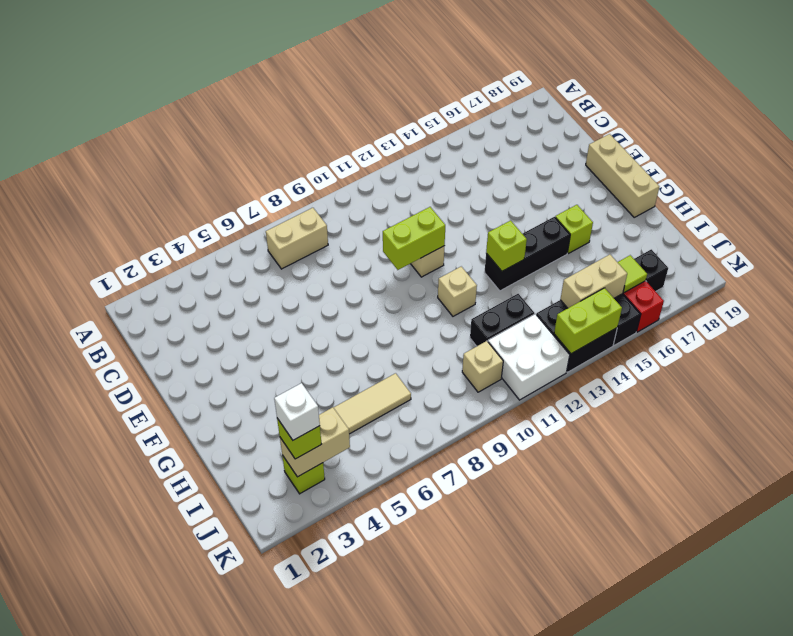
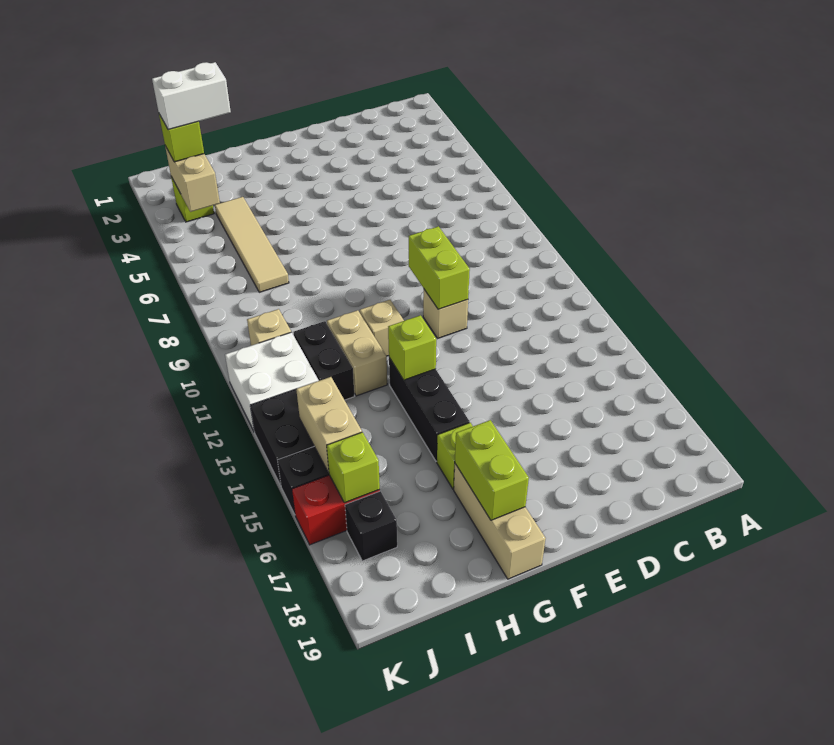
tan 1x2 brick [266,208,328,269] -> tan 1x2 brick moved to [327,310,387,396]
tan 1x3 brick [586,134,659,217] -> tan 1x3 brick turned to [454,464,546,579]
white 1x1 brick [274,383,320,440] -> white 1x2 brick [152,62,231,130]
lime 1x1 tile [618,255,647,293] -> lime 1x1 brick [327,432,380,503]
lime 1x2 brick [554,288,622,354] -> lime 1x2 brick moved to [455,420,529,520]

